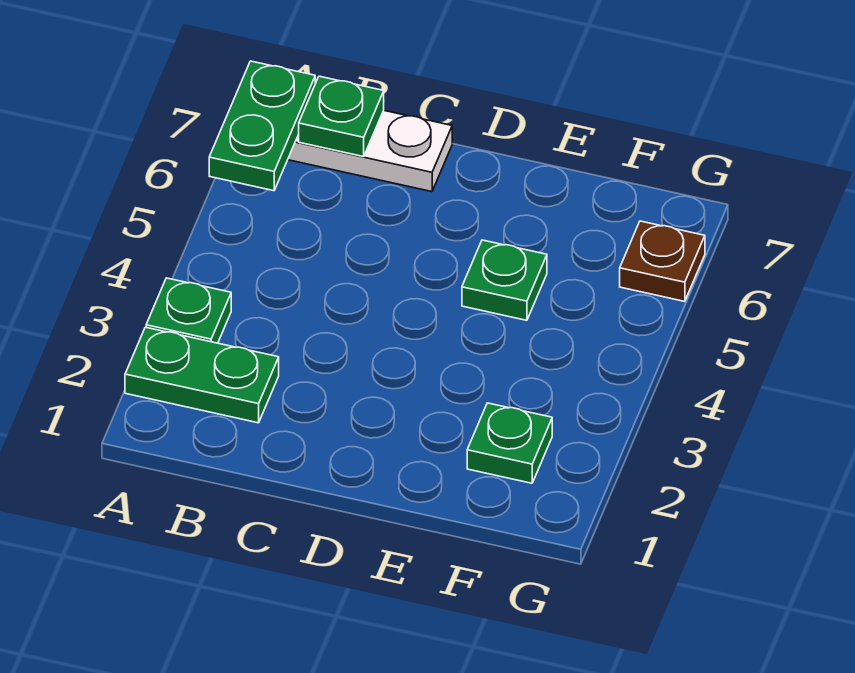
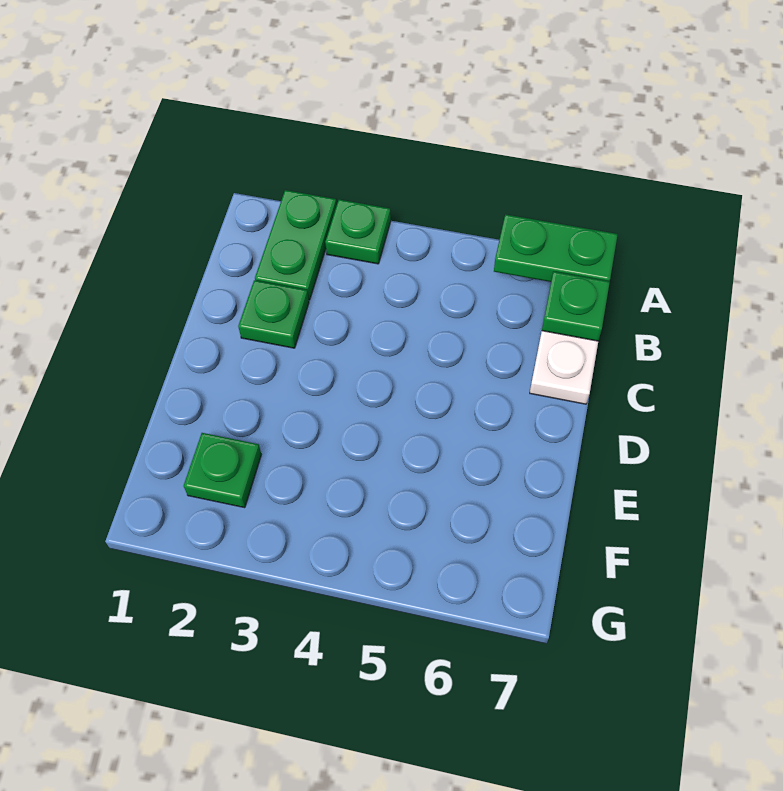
green 1x1 plate [462,240,547,320] -> green 1x1 plate moved to [238,280,309,348]
brown 1x1 plate [620,221,705,301] -> none

